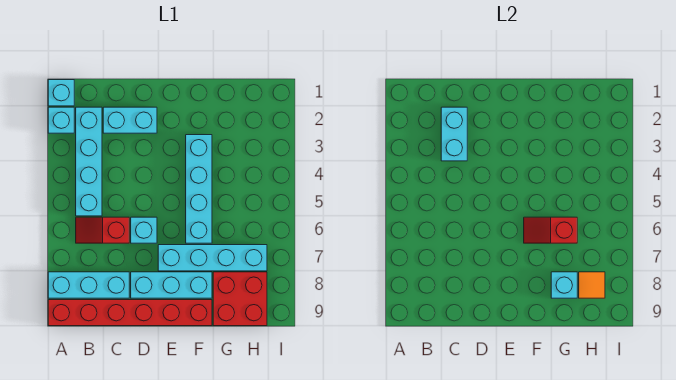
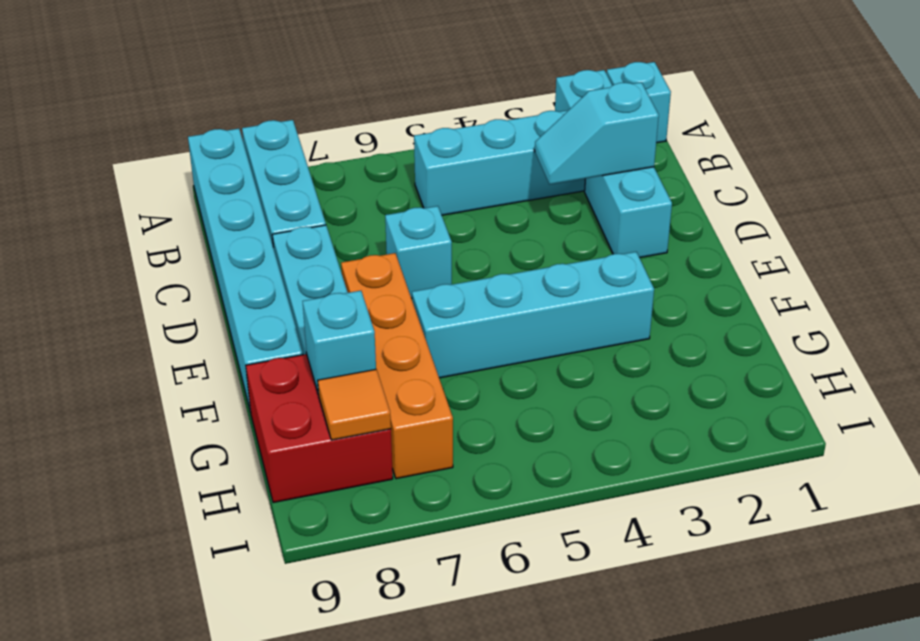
red 1x6 brick [48,300,212,326] -> cyan 1x6 brick [188,129,303,411]
red 1x2 slope [76,217,129,243] -> none
cyan 1x2 brick [441,107,467,161] -> cyan 1x2 slope [535,82,659,184]
cyan 1x4 brick [158,245,267,271] -> orange 1x4 brick [341,253,453,479]
red 1x2 slope [524,217,577,243] -> none

